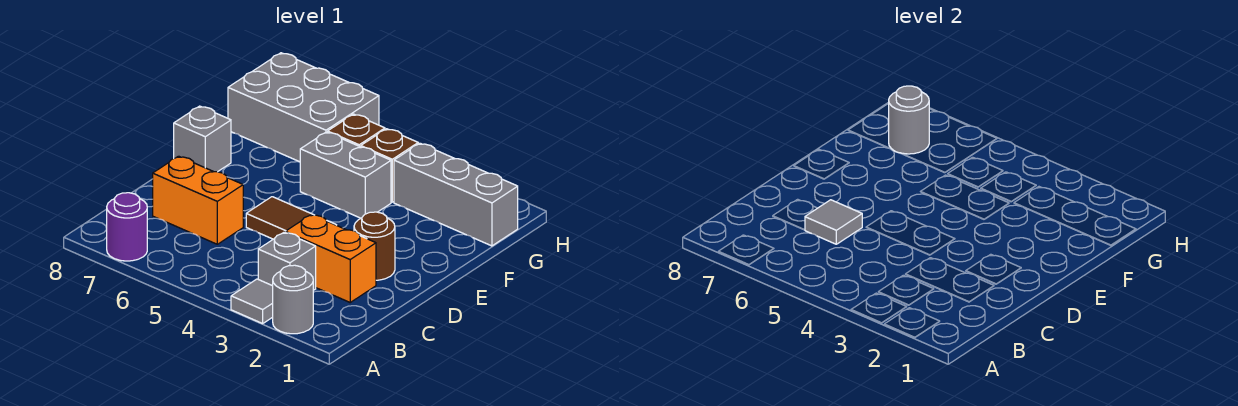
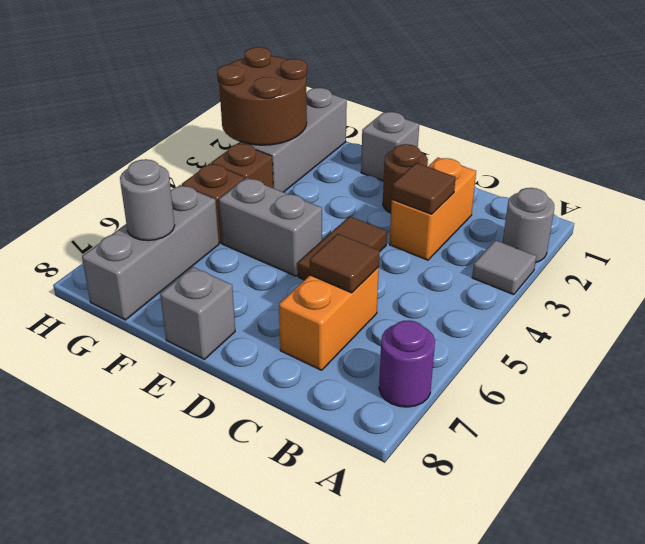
grey 1x1 brick [258,232,316,290] -> grey 1x1 brick moved to [361,112,419,181]
none -> brown 1x1 tile [392,163,456,214]
grey 1x1 tile [805,200,862,244] -> brown 1x1 tile [310,234,380,293]
grey 1x2 brick [300,132,391,218] -> grey 1x2 brick turned to [219,178,322,276]
none -> brown 2x2 round brick [217,47,307,145]
grey 2x3 brick [228,53,379,162] -> grey 1x3 brick [82,185,219,320]

